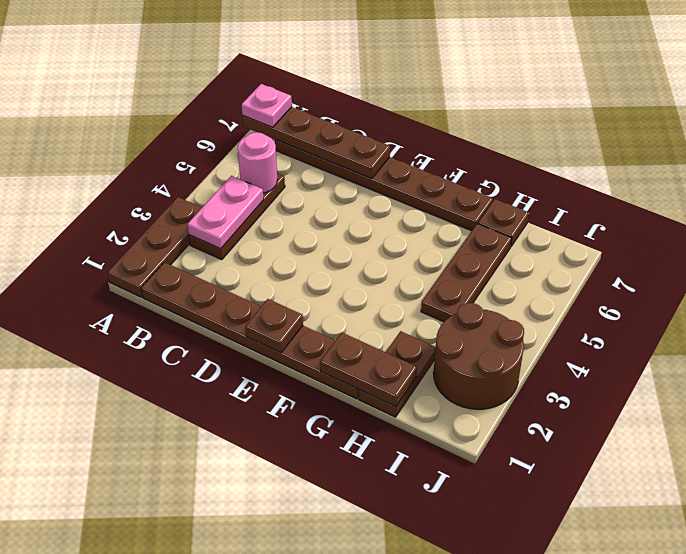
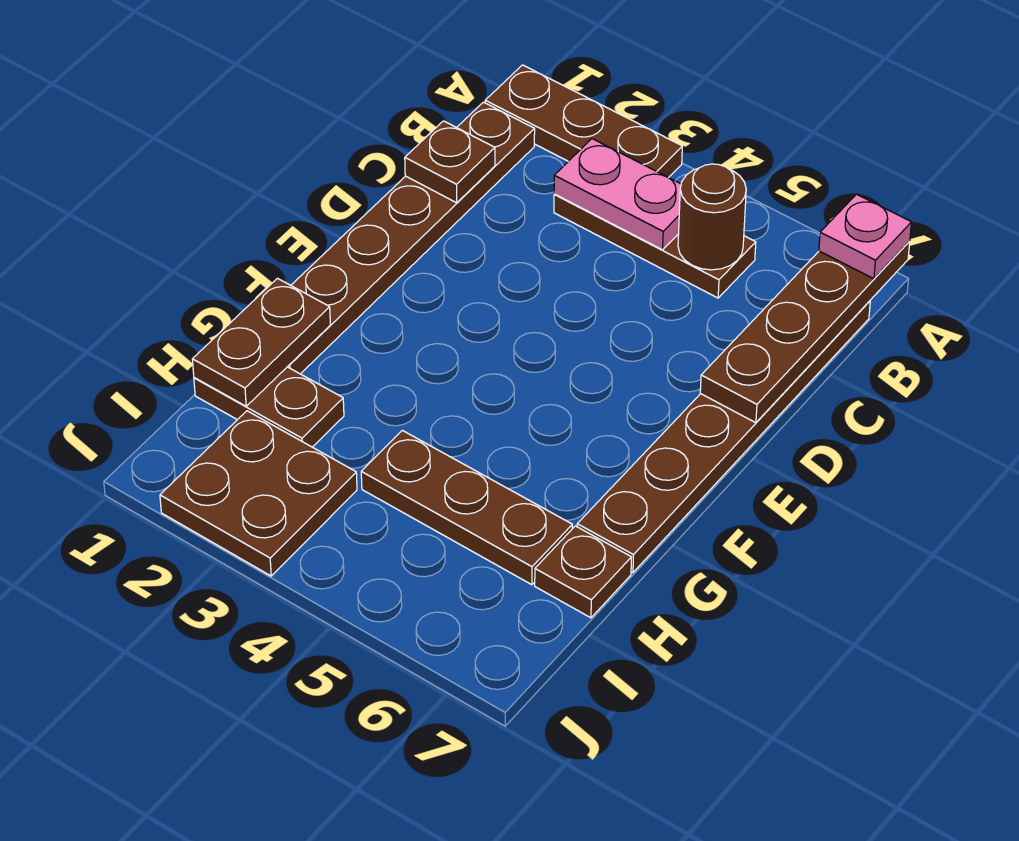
pink 1x1 round brick [238,132,277,193] -> brown 1x1 round brick [678,164,746,270]
brown 1x1 plate [246,299,303,353] -> brown 1x1 plate moved to [405,121,495,203]
brown 2x2 round brick [433,303,524,409] -> brown 2x2 plate [160,411,357,576]

